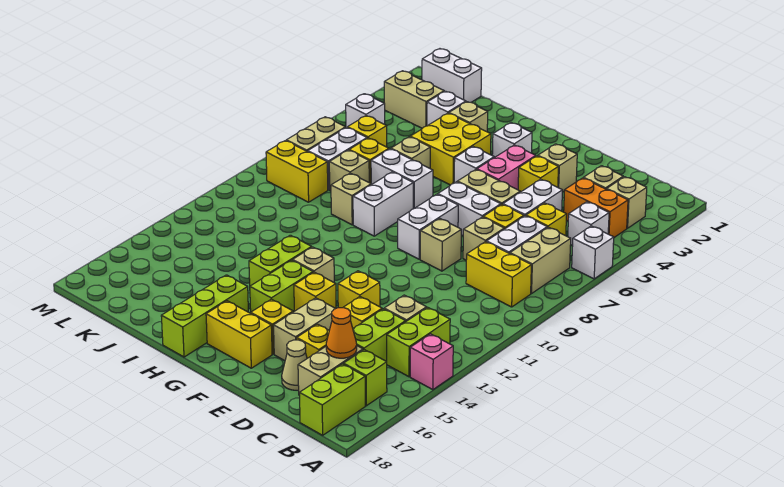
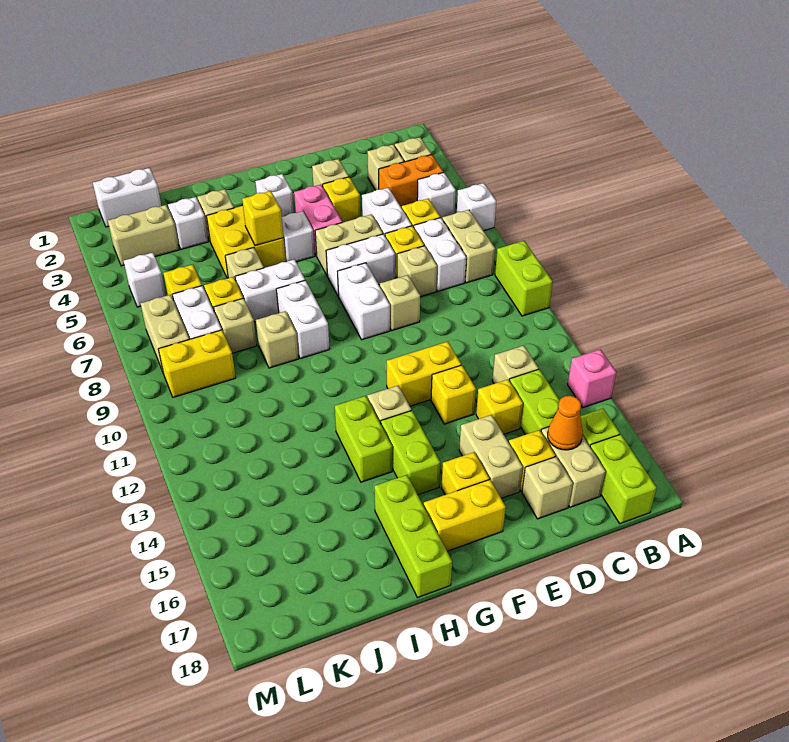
yellow 1x2 brick [466,242,531,307] -> yellow 1x2 brick moved to [387,342,461,406]
lime 1x2 brick [387,307,450,377] -> lime 1x2 brick moved to [495,241,553,316]
tan 1x1 cone [282,340,307,390] -> tan 1x1 brick [522,457,573,519]
yellow 1x1 brick [294,272,336,311] -> yellow 1x1 brick moved to [242,191,283,246]

